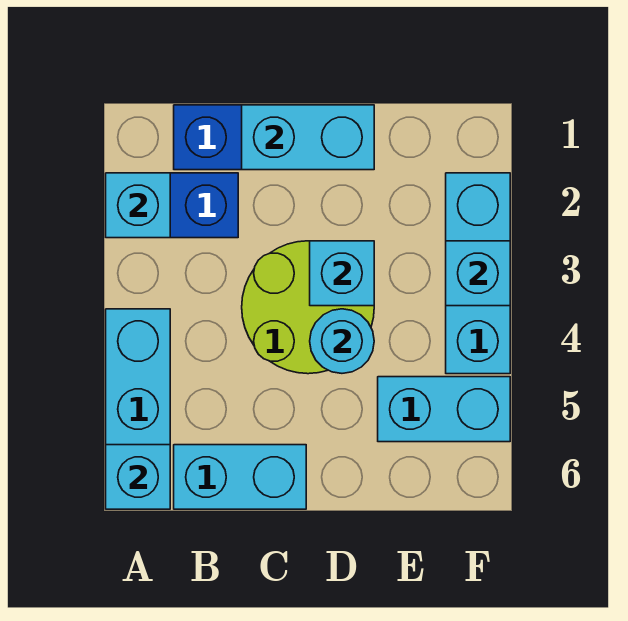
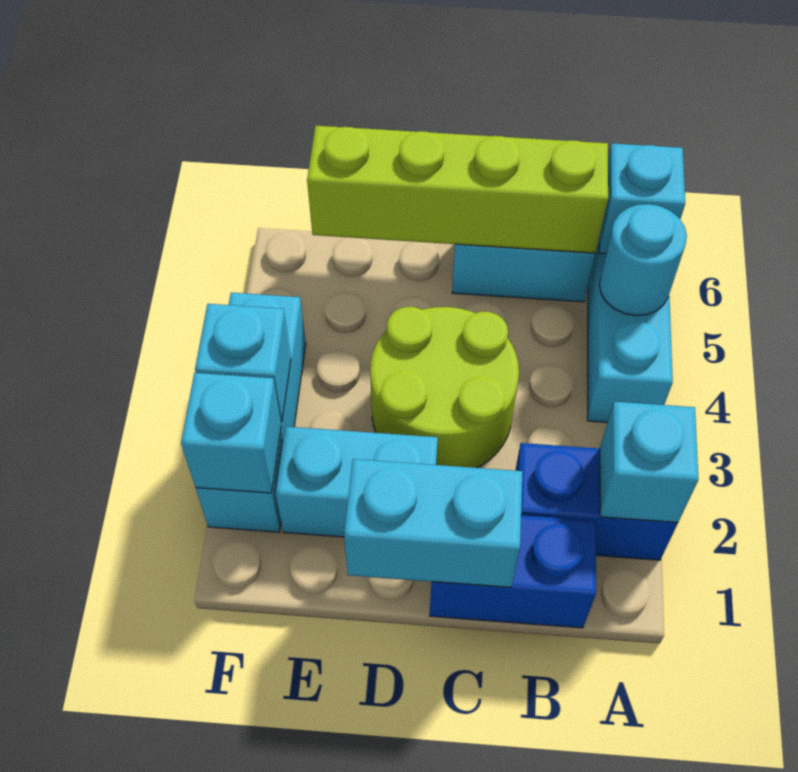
none -> lime 1x4 brick [307,126,608,253]
cyan 1x1 brick [310,241,374,306] -> cyan 1x1 brick moved to [181,373,281,493]
cyan 1x1 round brick [310,309,374,373] -> cyan 1x1 round brick moved to [599,204,687,316]
cyan 1x2 brick [378,377,510,442] -> cyan 1x2 brick moved to [276,427,438,537]

